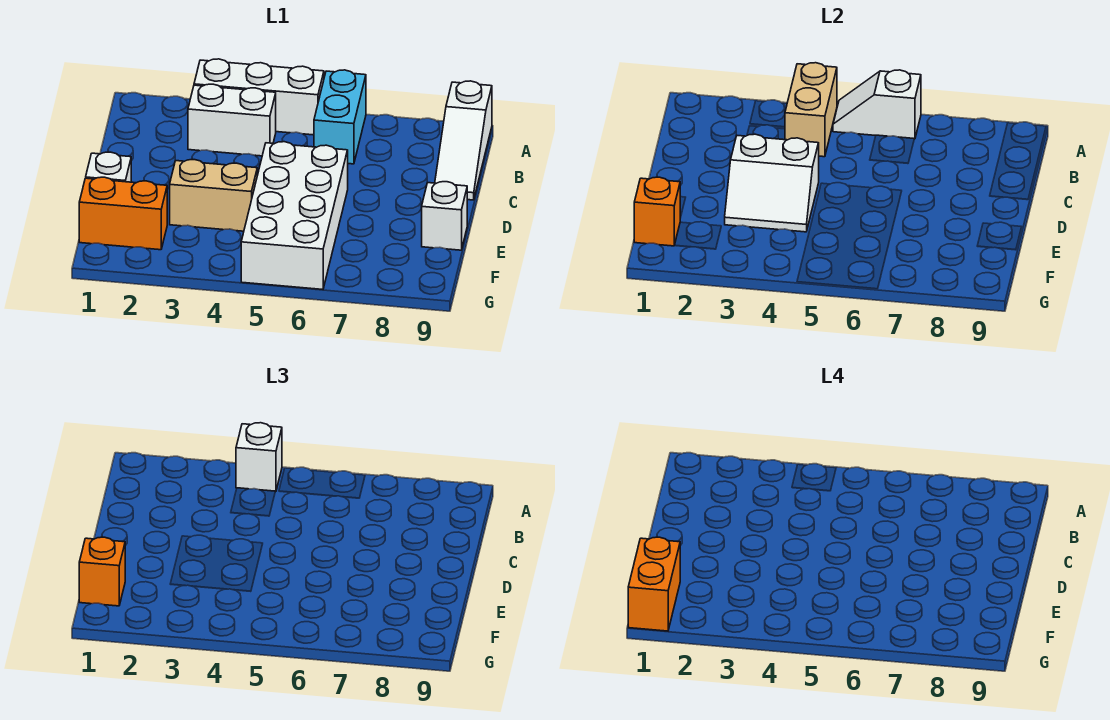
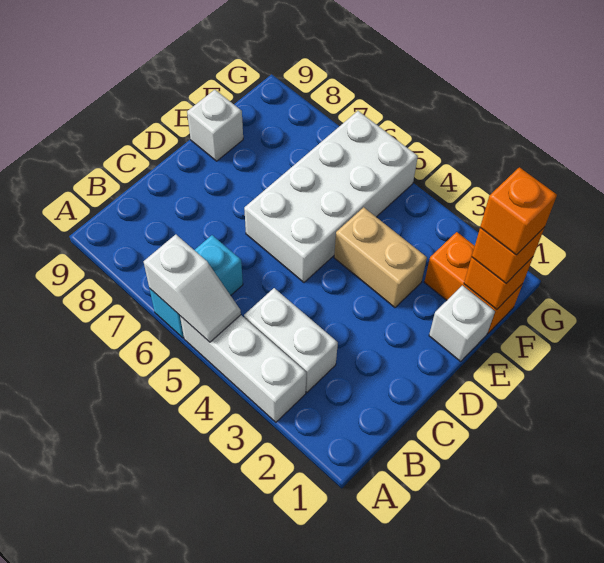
tan 1x2 brick [785,63,837,157] -> none
white 1x1 brick [236,423,282,492] -> none
white 1x3 slope [435,81,492,200] -> none
white 2x2 slope [725,134,819,232] -> none
orange 1x2 brick [628,537,680,631] -> orange 1x1 brick [480,167,557,255]

